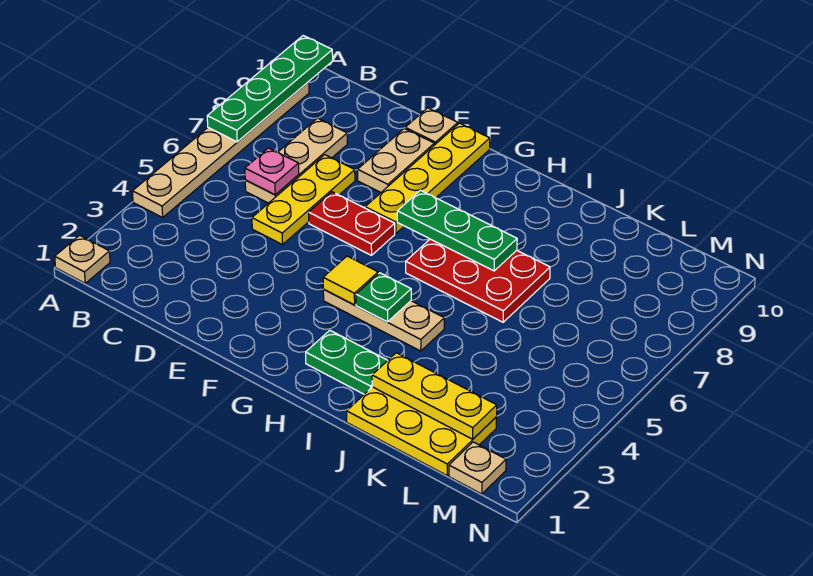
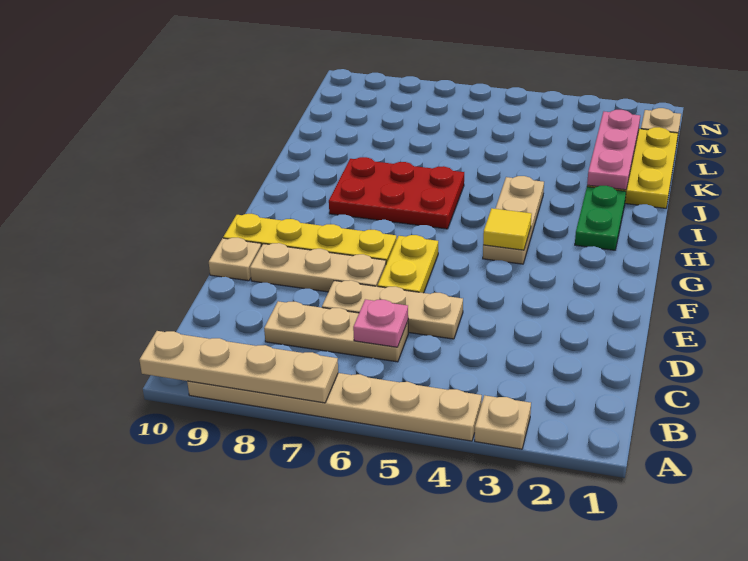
tan 1x1 plate [55,235,110,283] -> tan 1x1 plate moved to [475,395,531,449]
green 1x4 plate [207,36,333,142] -> tan 1x4 plate [140,331,338,403]
yellow 1x3 plate [252,155,355,245] -> tan 1x3 plate [322,280,463,339]
red 1x2 plate [309,192,395,255] -> yellow 1x2 plate [378,235,438,293]
tan 1x2 plate [357,129,434,192] -> tan 1x3 plate [250,243,386,292]
green 1x3 plate [397,190,517,271] -> none
green 1x1 plate [356,273,411,322] -> none
red 2x3 plate [406,239,550,322] -> red 2x3 plate turned to [329,157,464,229]
yellow 1x3 plate [372,353,497,439] -> pink 1x3 plate [587,110,640,190]

